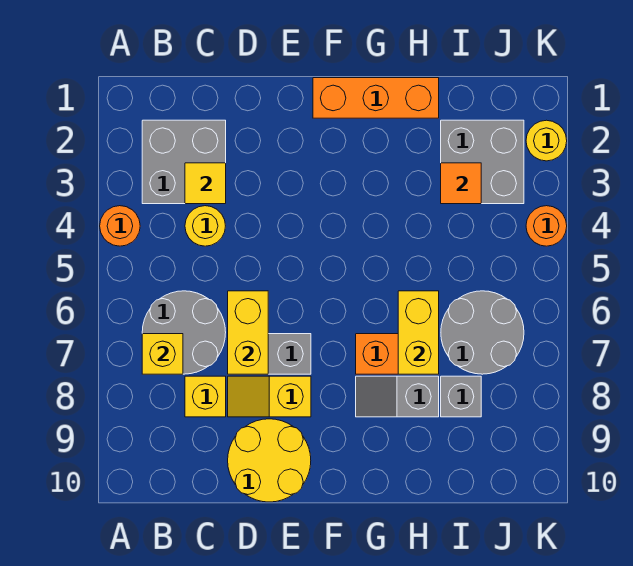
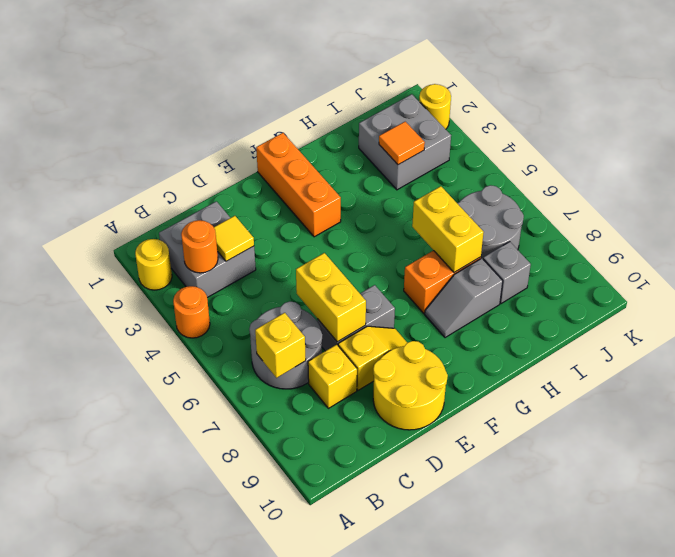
yellow 1x1 round brick [185,206,225,246] -> yellow 1x1 round brick moved to [135,239,172,290]
yellow 1x2 slope [228,376,311,417] -> yellow 1x2 slope turned to [338,326,407,390]
orange 1x3 brick [313,78,439,118] -> orange 1x3 brick turned to [256,133,341,237]
orange 1x1 round brick [526,206,567,246] -> orange 1x1 round brick moved to [181,220,218,273]

